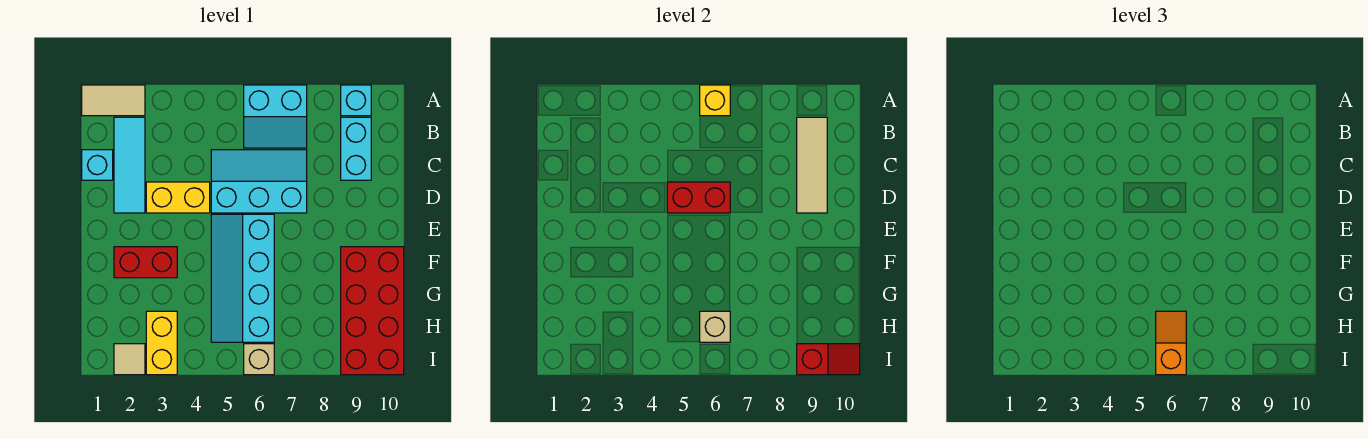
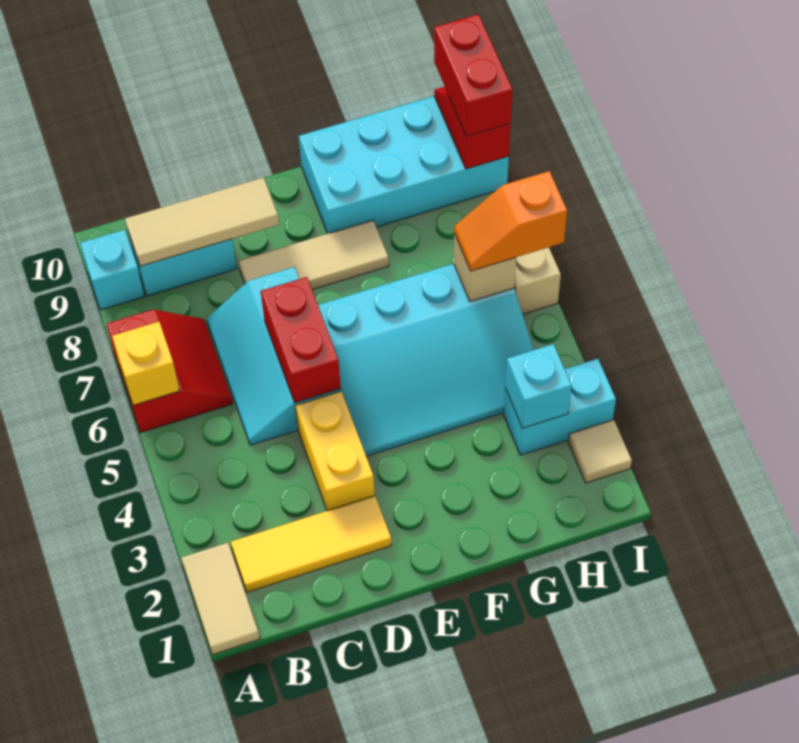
cyan 2x2 slope [244,85,307,148] -> red 2x2 slope [106,310,233,433]
cyan 1x3 tile [114,117,145,213] -> yellow 1x3 tile [231,496,391,592]
cyan 1x1 brick [82,150,113,180] -> cyan 1x1 brick moved to [505,344,572,428]
none -> tan 1x3 tile [238,220,389,290]
cyan 2x4 slope [211,214,274,342] -> cyan 3x4 slope [318,264,534,456]
red 1x2 brick [114,247,177,278] -> red 1x2 brick moved to [434,14,513,136]
red 2x4 brick [341,247,404,375] -> cyan 2x4 brick [299,96,509,234]
yellow 1x2 brick [146,311,177,375] -> cyan 1x2 brick [504,359,616,455]

